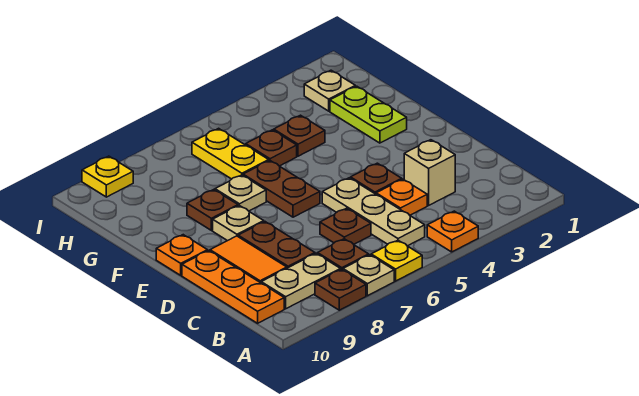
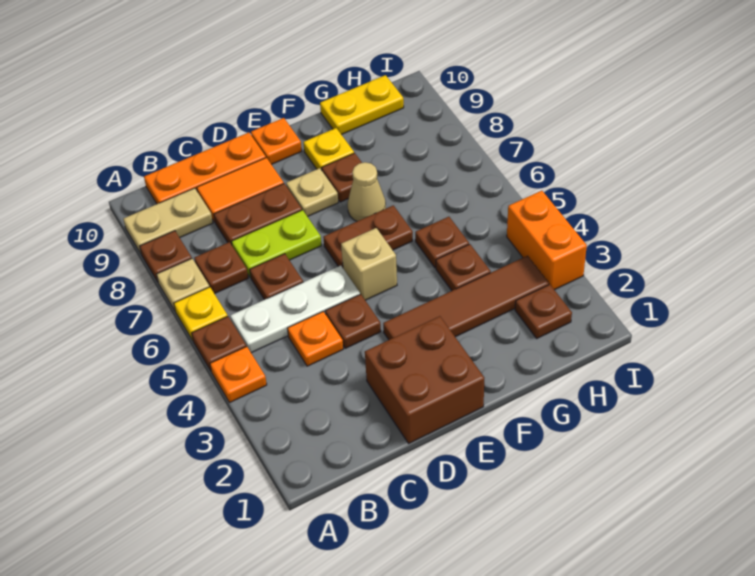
none -> brown 1x1 plate [192,317,246,371]
tan 1x3 plate [322,178,425,246] -> white 1x3 plate [230,265,360,353]
tan 1x2 plate [261,254,341,309] -> tan 1x2 plate turned to [123,188,213,253]
tan 1x1 brick [404,140,455,205] -> tan 1x1 brick moved to [341,228,397,300]
none -> brown 2x2 brick [365,316,484,443]
none -> brown 1x4 tile [383,256,549,340]
lime 1x2 plate [330,86,407,143] -> lime 1x2 plate moved to [232,210,322,278]
tan 1x1 plate [215,175,266,211] -> tan 1x1 cone [348,162,386,221]
yellow 1x2 plate [192,128,269,179] -> yellow 1x2 plate moved to [320,75,404,135]
tan 1x1 plate [304,70,355,111] -> brown 1x1 plate [515,285,572,338]
none -> orange 1x2 brick [507,191,587,290]
yellow 1x1 plate [82,156,133,197] -> yellow 1x1 plate moved to [303,128,354,170]

